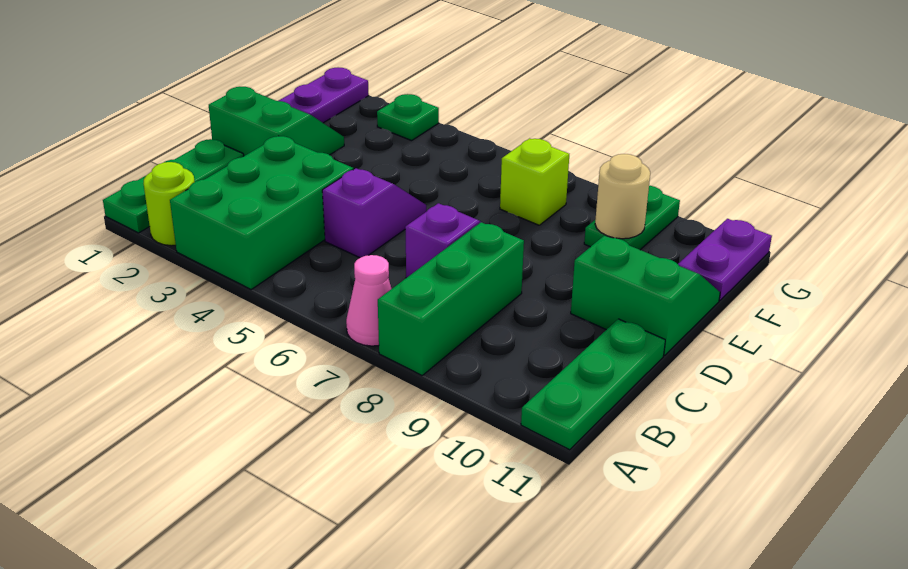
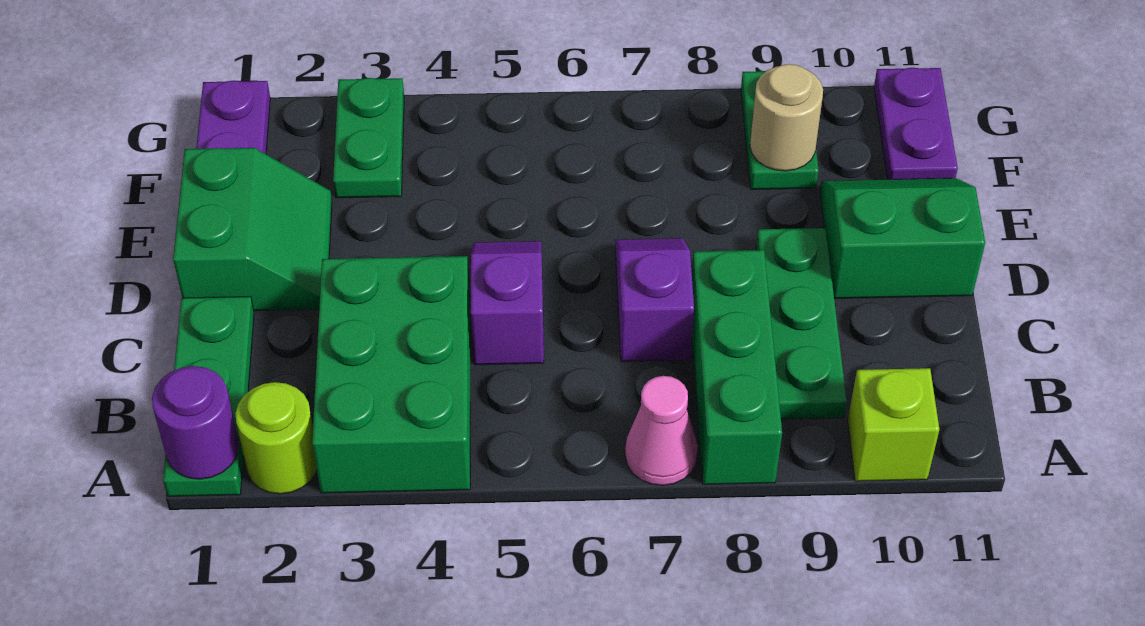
none -> purple 1x1 round brick [152,366,239,479]
green 1x3 plate [521,319,665,450] -> green 1x3 plate moved to [756,228,847,419]
green 2x2 slope [209,87,344,156] -> green 2x2 slope turned to [173,148,332,311]
lime 1x1 brick [500,139,569,225] -> lime 1x1 brick moved to [848,368,939,481]
green 1x1 plate [377,94,439,141] -> green 1x2 plate [333,78,404,198]

